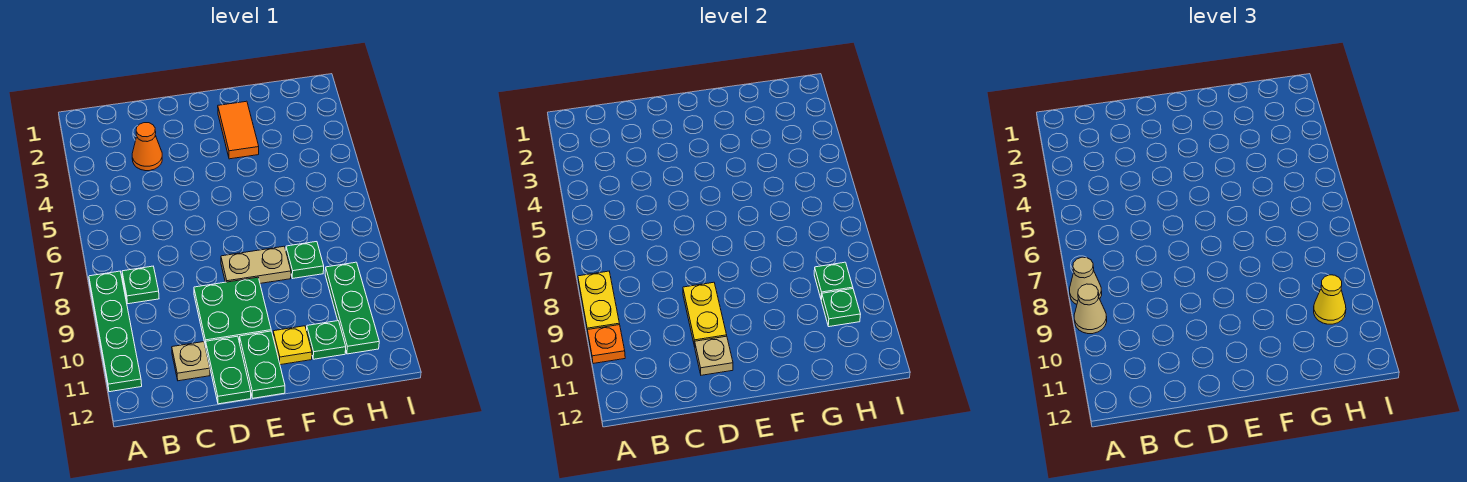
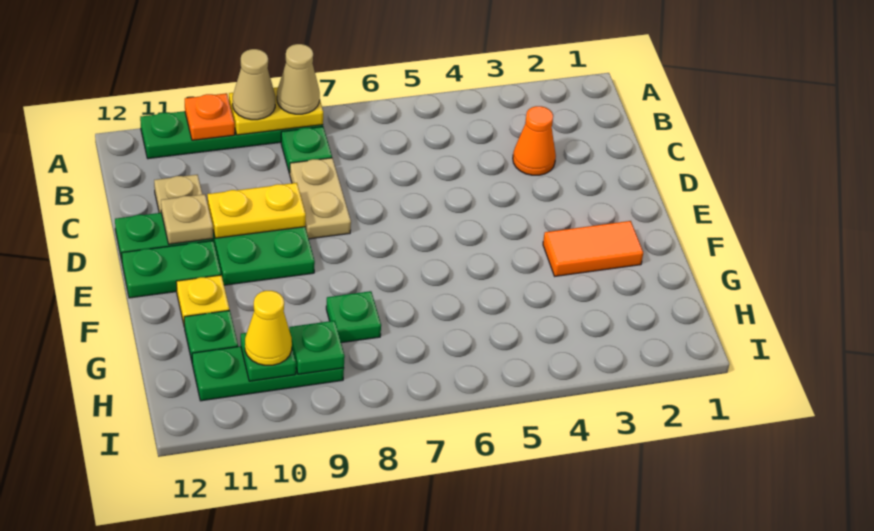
tan 1x2 plate [221,246,291,283] -> tan 1x2 plate moved to [290,158,351,239]

